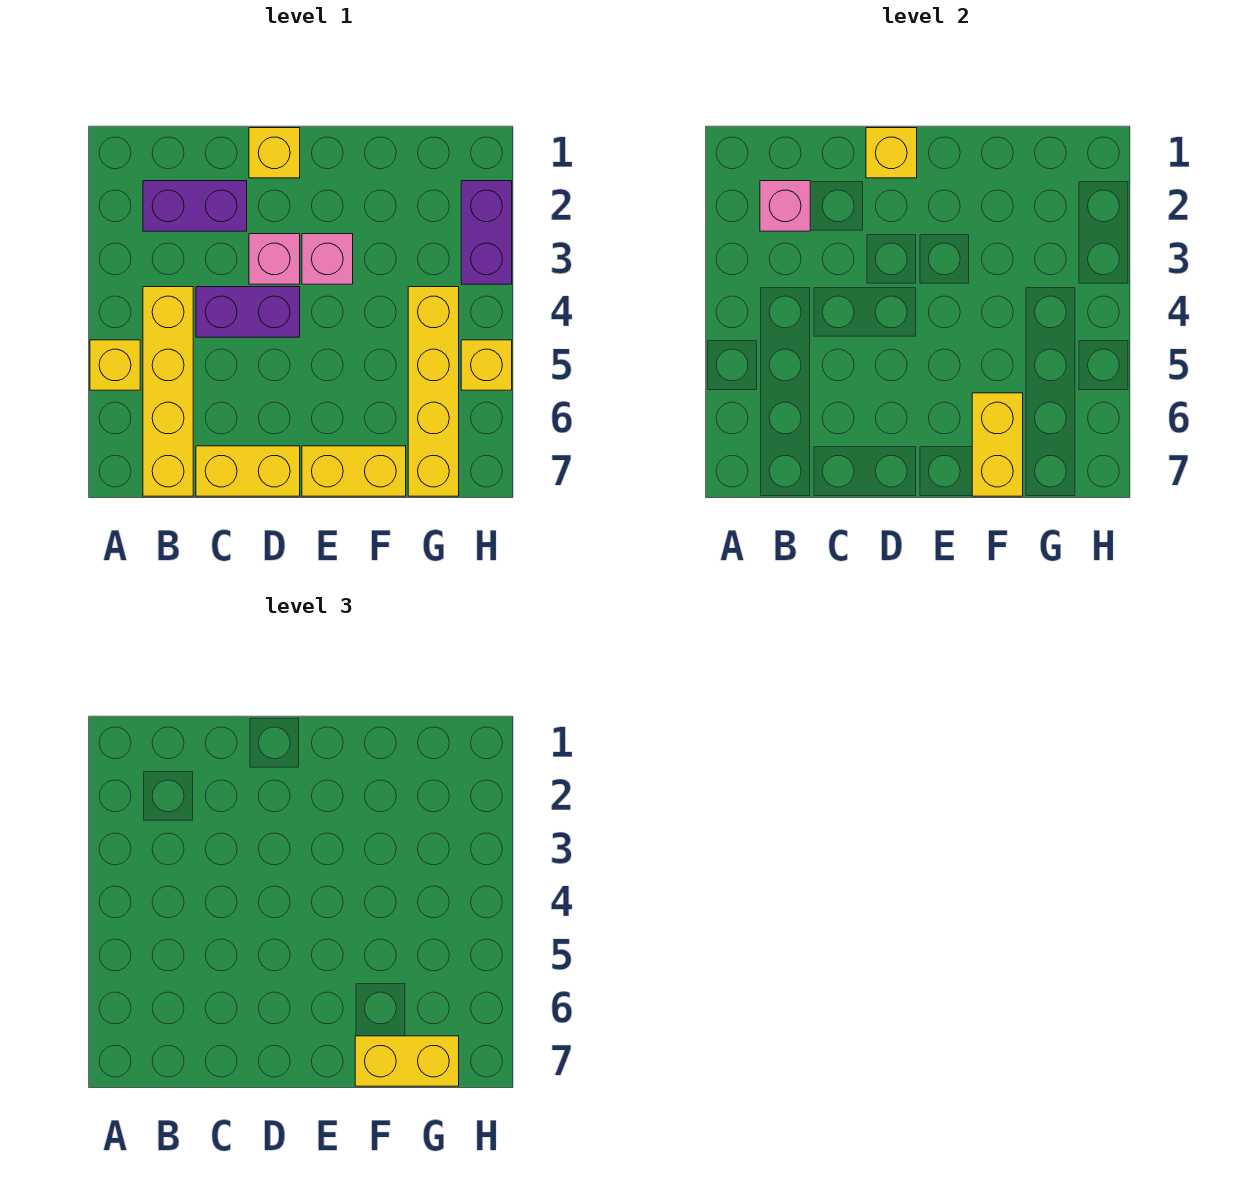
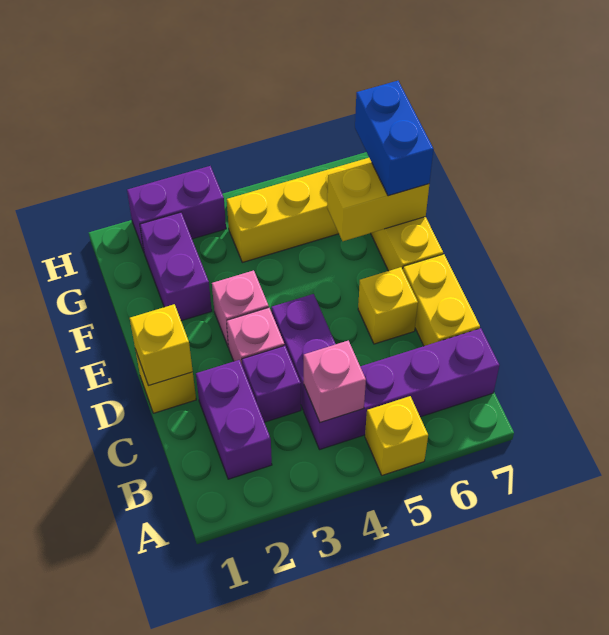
pink 1x1 brick [760,181,810,231] -> pink 1x1 brick moved to [304,341,366,423]
yellow 1x4 brick [143,287,193,496] -> purple 1x4 brick [304,328,499,450]
none -> purple 1x1 brick [242,346,301,422]
none -> purple 1x2 brick [140,212,212,321]
yellow 1x2 brick [355,1036,459,1086] -> blue 1x2 brick [355,81,433,196]
yellow 1x1 brick [461,340,512,390] -> yellow 1x1 brick moved to [358,267,418,344]

